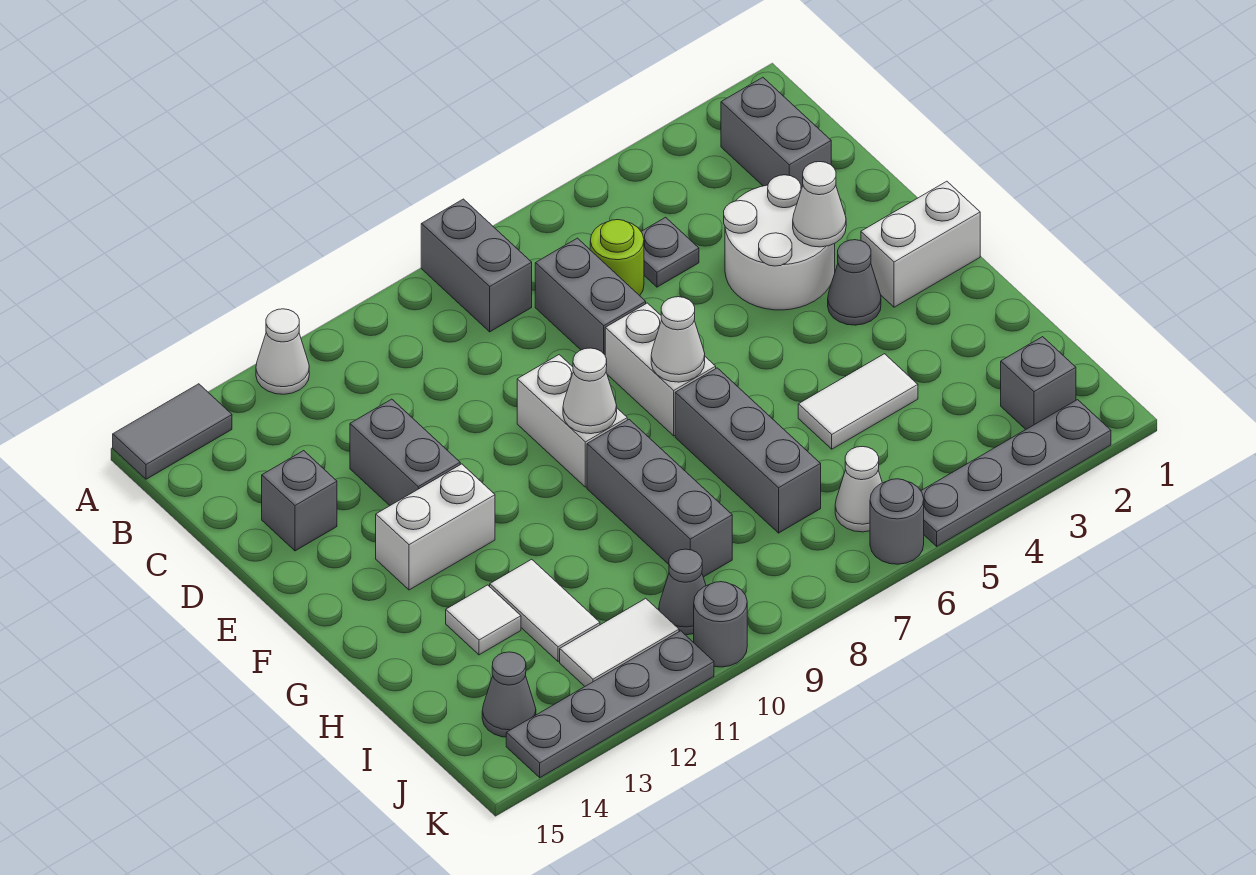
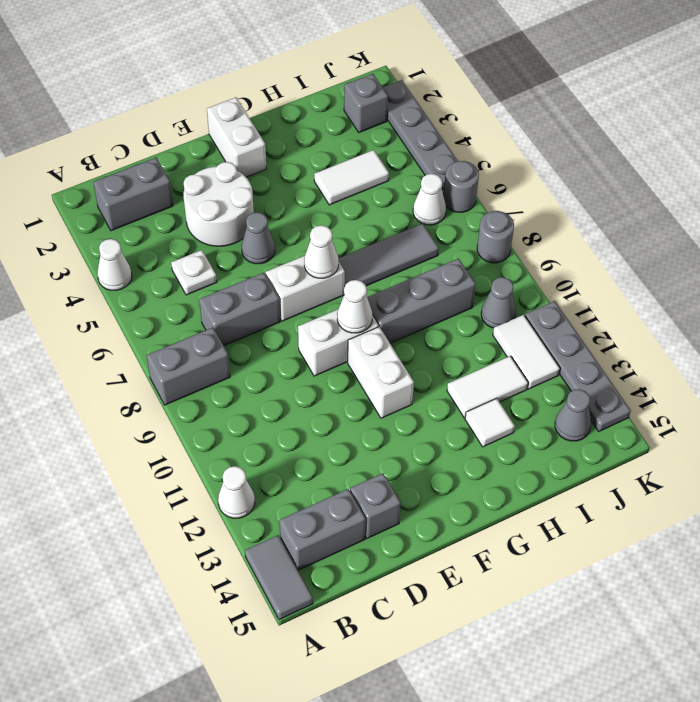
grey 1x1 plate [641,217,699,287] -> white 1x1 plate [171,250,217,295]
lime 1x1 round brick [590,220,644,296] -> none
grey 1x2 brick [350,399,460,505] -> grey 1x2 brick moved to [279,489,366,570]
white 1x1 cone [793,162,846,247] -> white 1x1 cone moved to [97,239,132,291]
grey 1x1 cone [828,240,881,325] -> grey 1x1 cone moved to [242,212,275,264]
white 1x2 brick [376,464,495,590] -> white 1x2 brick moved to [348,327,414,418]
grey 1x3 brick [675,368,821,533] -> grey 1x3 tile [339,224,439,287]
white 1x2 tile [798,354,918,449] -> white 1x2 tile turned to [314,150,389,205]
grey 1x1 round brick [694,582,747,667] -> grey 1x1 round brick moved to [477,211,514,263]

